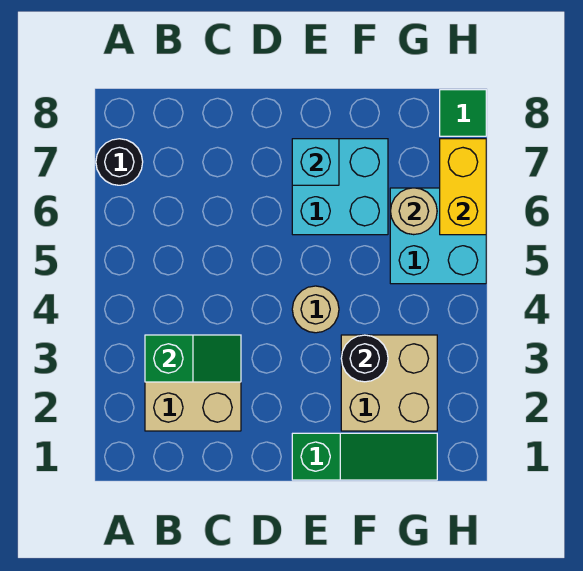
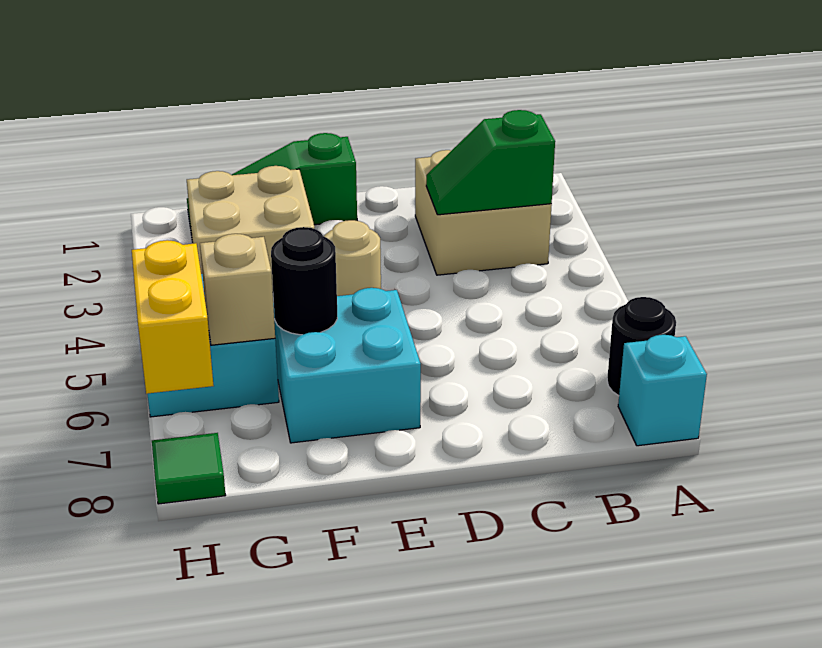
cyan 1x1 brick [292,139,339,185] -> cyan 1x1 brick moved to [618,335,707,446]
black 1x1 round brick [341,335,388,382] -> black 1x1 round brick moved to [271,227,337,335]
tan 1x1 round brick [390,188,437,235] -> tan 1x1 brick [200,234,275,345]

